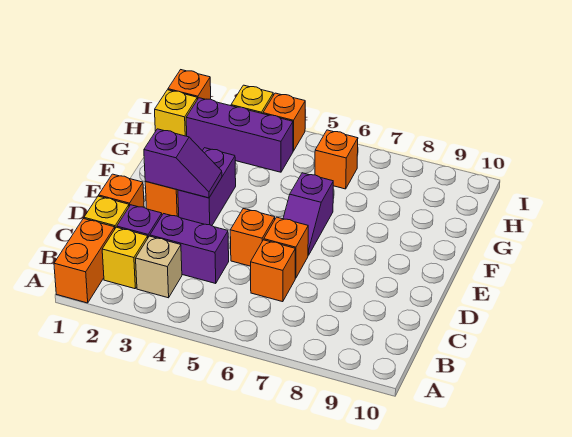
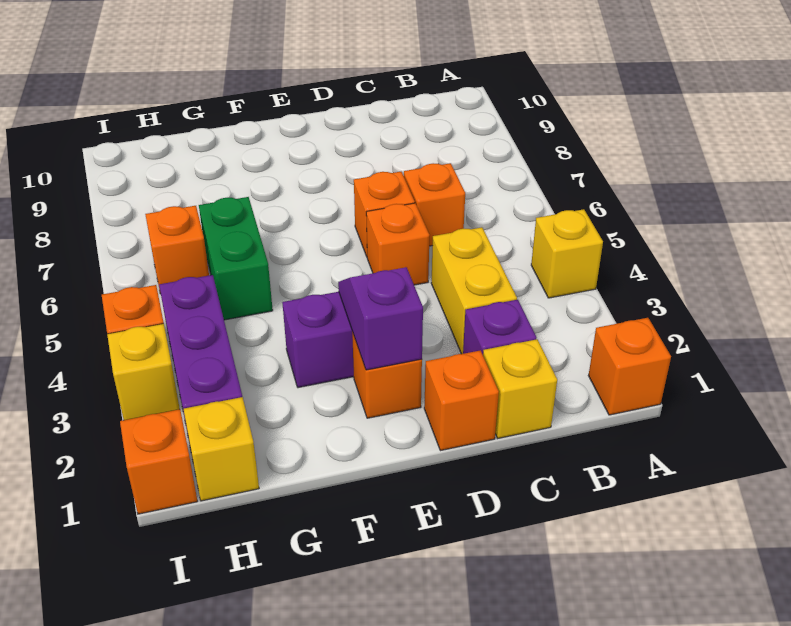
orange 1x2 brick [54,219,115,303] -> orange 1x1 brick [589,318,671,415]
yellow 1x1 brick [102,227,148,289] -> yellow 1x1 brick moved to [531,209,603,298]
tan 1x1 brick [136,236,182,298] -> none
purple 1x2 brick [150,214,229,284] -> yellow 1x2 brick [431,227,517,354]
purple 1x2 slope [283,173,333,255] -> none
none -> green 1x2 brick [199,197,273,320]

